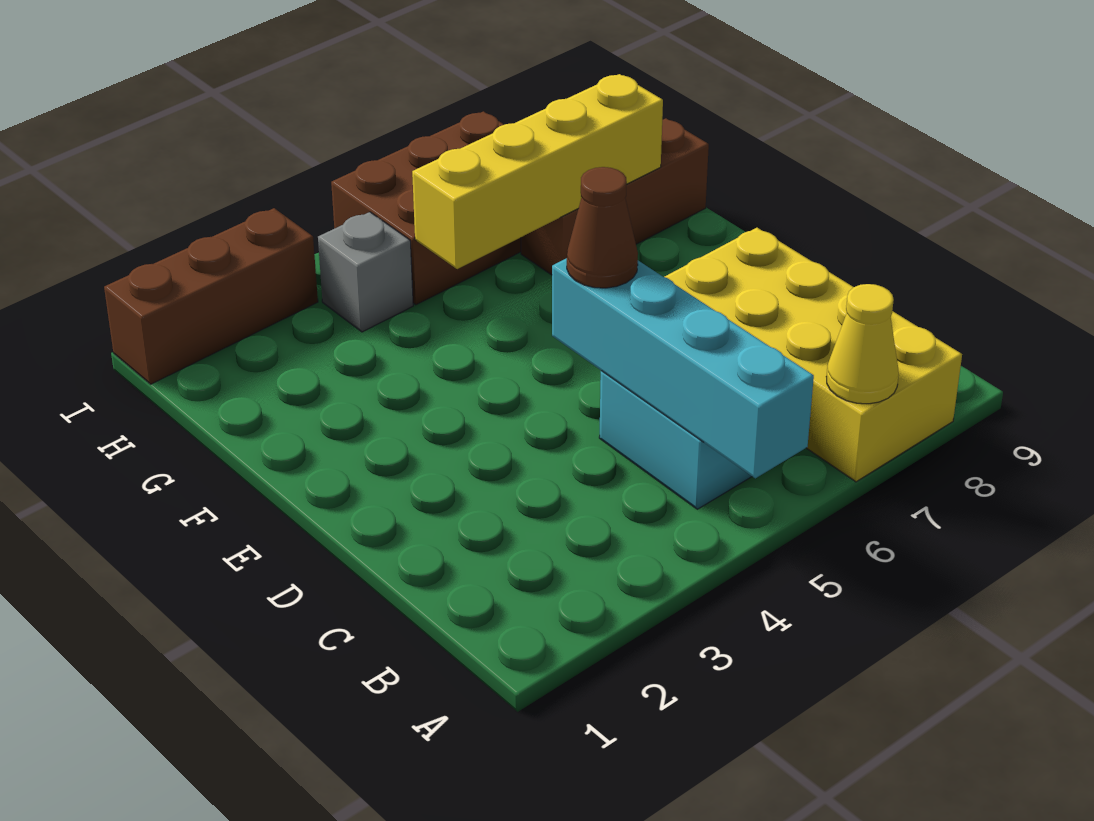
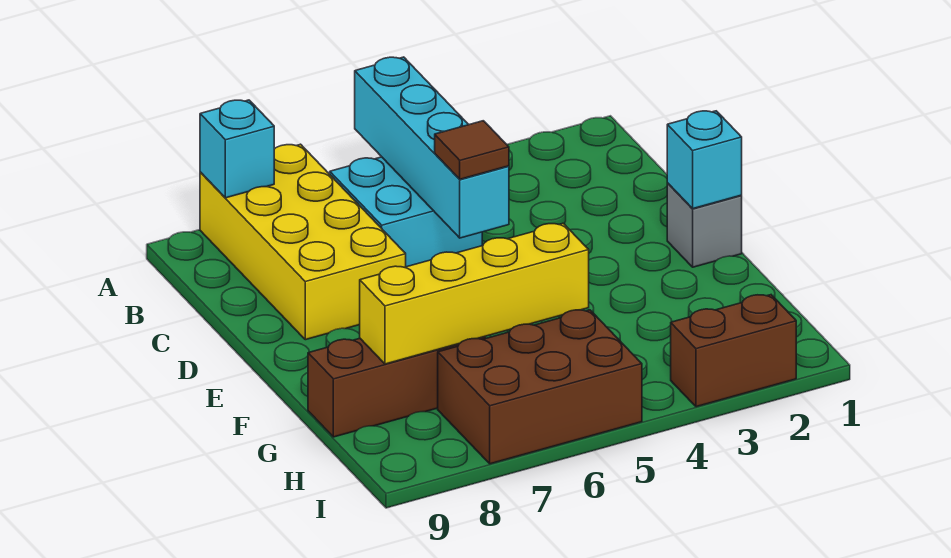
yellow 1x1 cone [826,284,899,404] -> none
none -> cyan 1x1 brick [200,100,274,198]
brown 1x1 cone [567,167,638,288] -> brown 1x1 tile [435,121,509,179]
none -> cyan 1x1 brick [667,111,742,209]
grey 1x1 brick [318,212,413,332] -> grey 1x1 brick moved to [667,183,742,267]
brown 1x3 brick [104,208,318,384] -> brown 1x2 brick [671,295,796,407]

